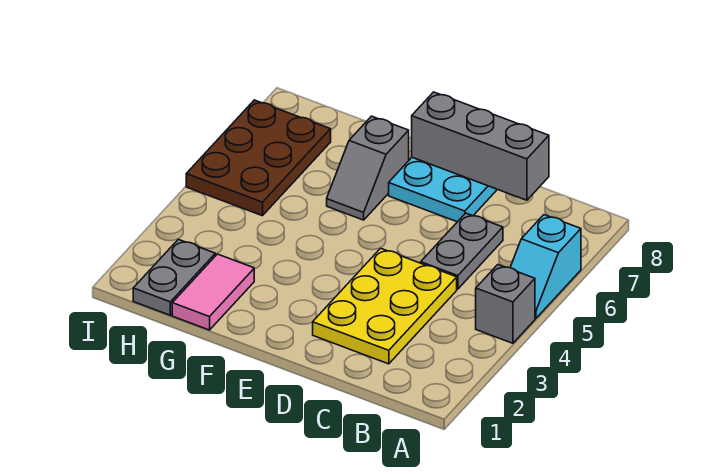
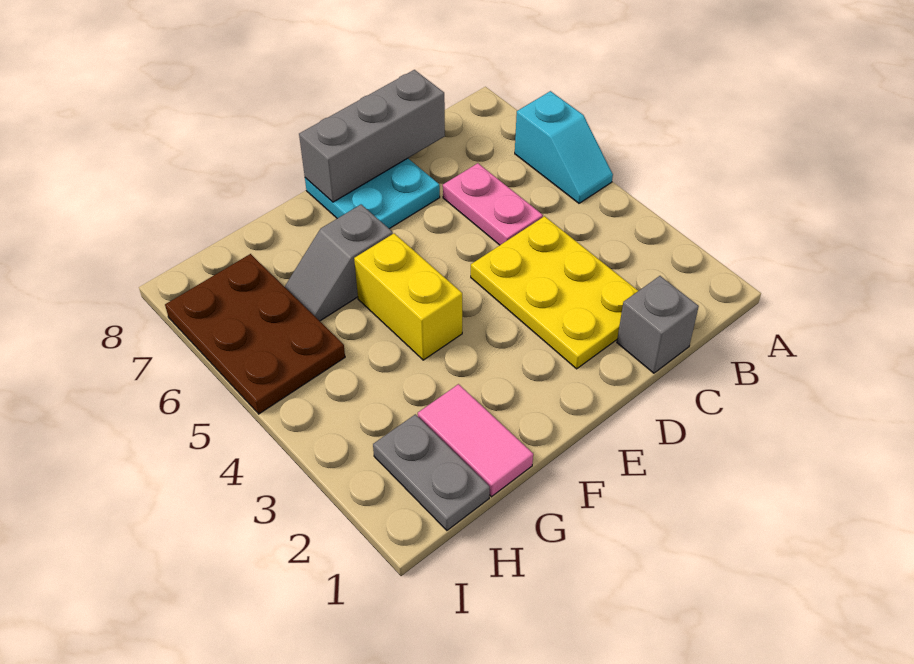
grey 1x1 brick [476,265,535,343] -> grey 1x1 brick moved to [617,276,699,373]
grey 1x2 plate [421,213,503,289] -> pink 1x2 plate [443,163,543,245]
none -> yellow 1x2 brick [354,233,462,360]
grey 1x2 slope [327,116,409,220] -> grey 1x2 slope turned to [285,205,393,321]

